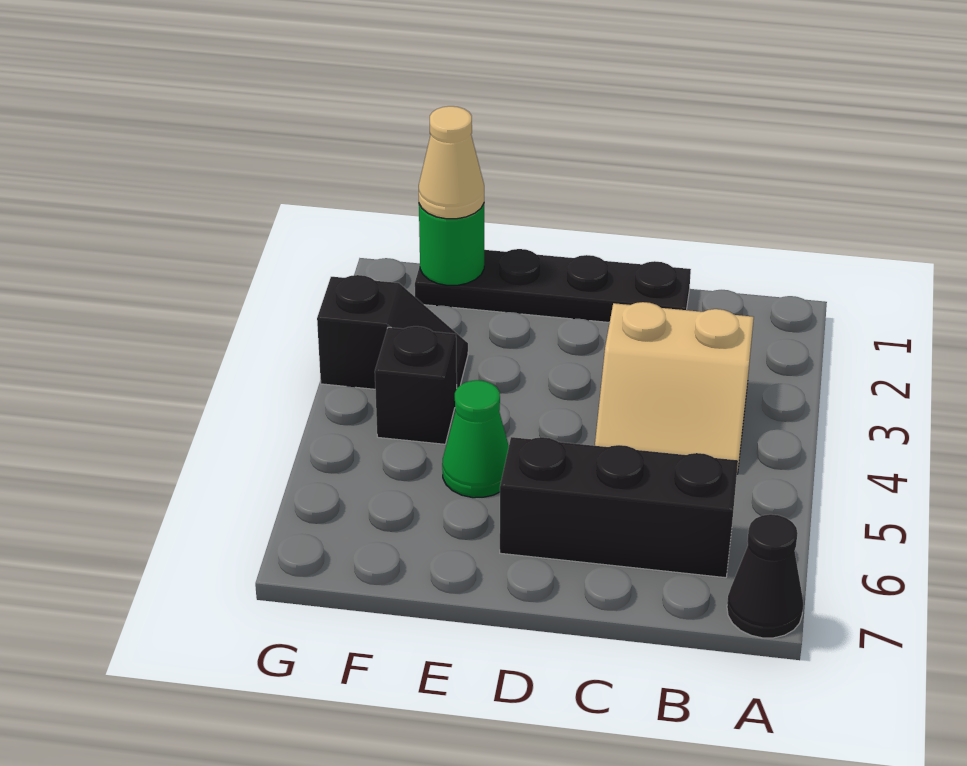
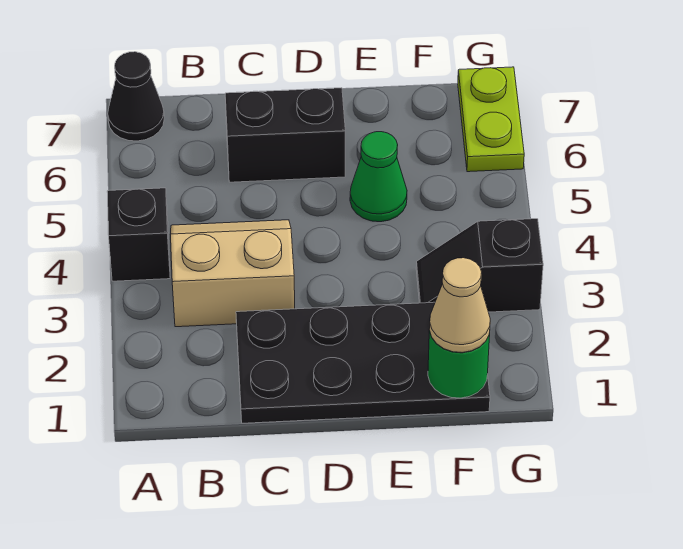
black 1x3 brick [500,437,738,578] -> black 1x2 brick [225,88,345,182]
black 1x4 plate [415,249,691,323] -> black 2x4 plate [236,302,490,423]
black 1x1 brick [375,326,457,444] -> black 1x1 brick moved to [107,188,170,281]
none -> lime 1x2 plate [458,67,524,172]

